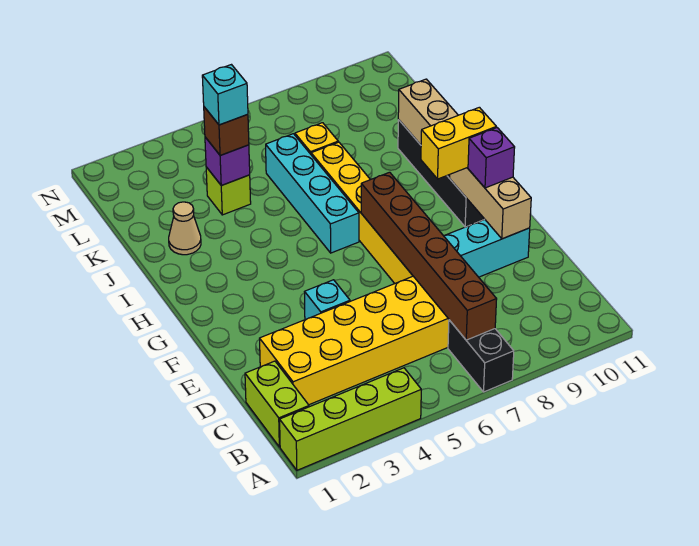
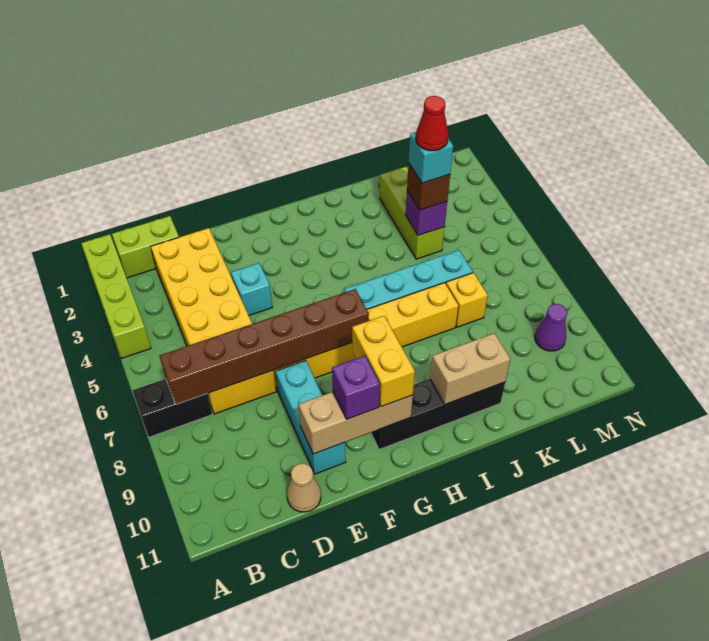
tan 1x1 cone [169,202,201,255] -> tan 1x1 cone moved to [287,463,321,512]
lime 1x1 brick [206,167,251,215] -> lime 1x3 brick [380,167,445,259]
none -> red 1x1 cone [416,96,448,151]
none -> purple 1x1 cone [535,304,567,351]

